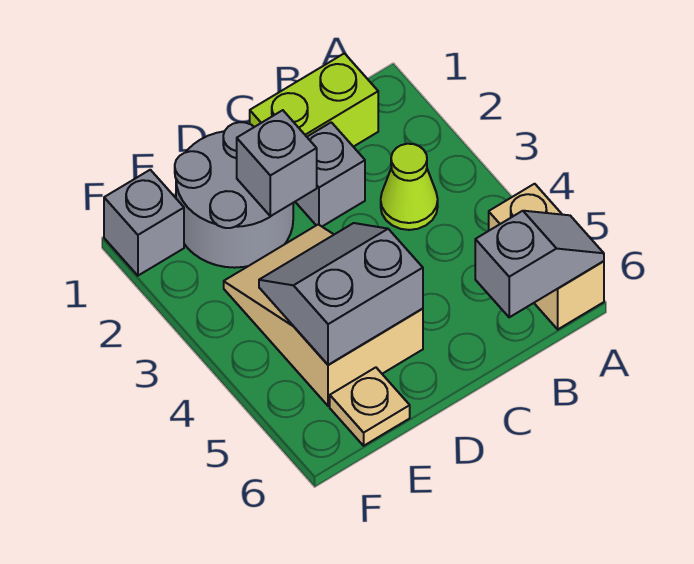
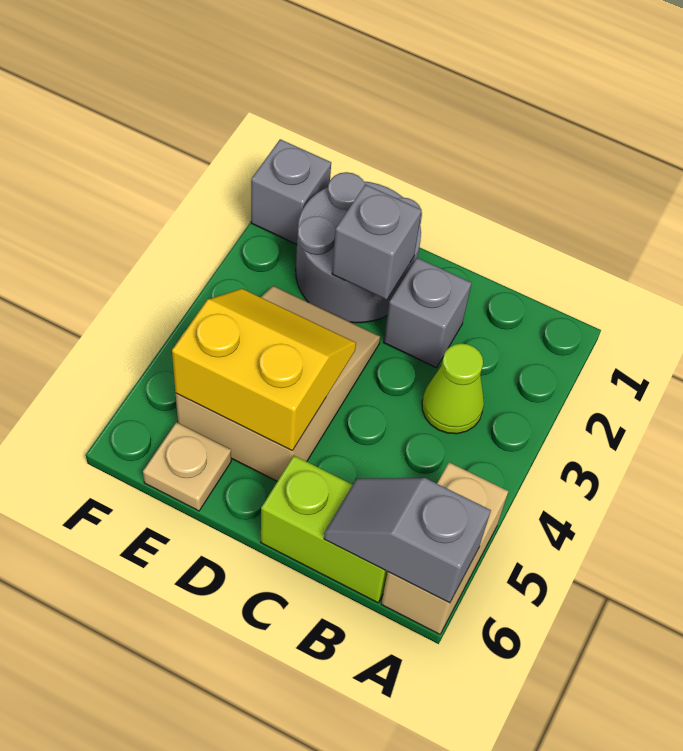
grey 1x2 slope [475,211,604,317] -> grey 1x2 slope turned to [324,478,491,603]
lime 1x2 brick [250,53,378,147] -> lime 1x2 brick moved to [261,456,388,603]
grey 2x2 slope [259,223,423,365] -> yellow 2x2 slope [172,289,356,451]

